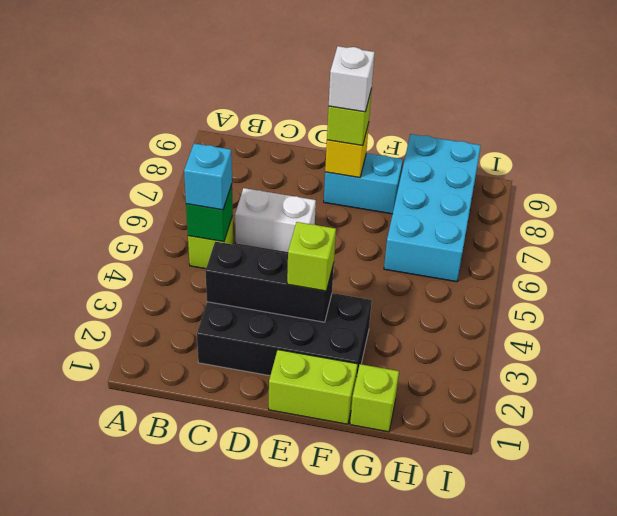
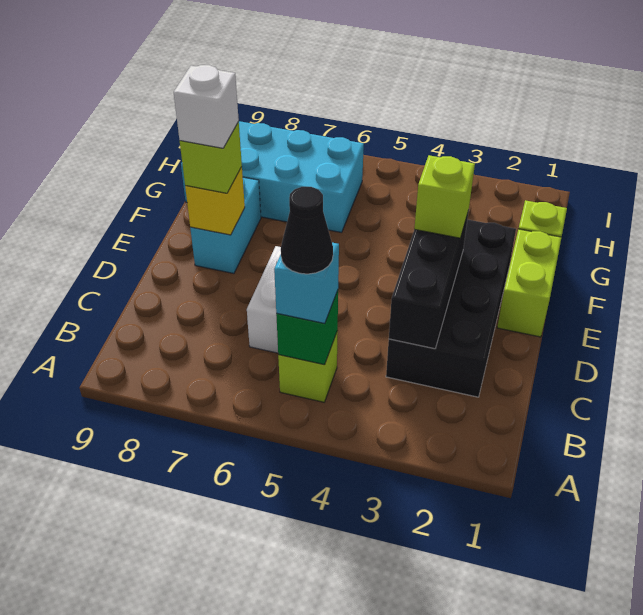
none -> black 1x1 cone [281,187,333,274]

